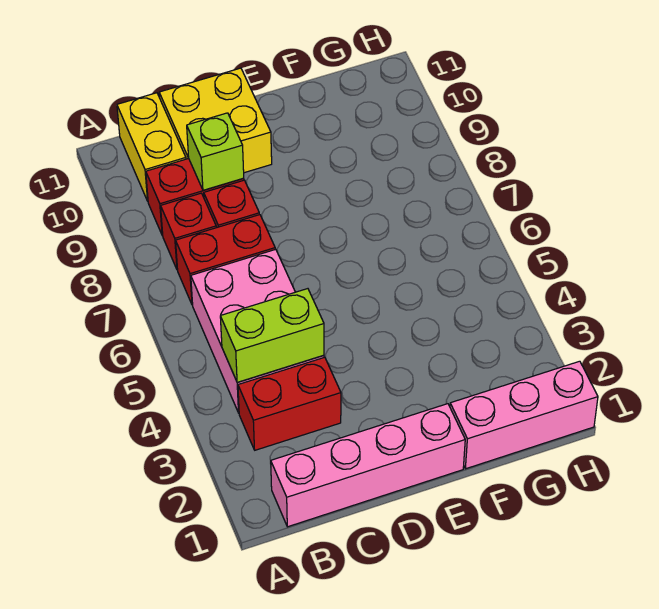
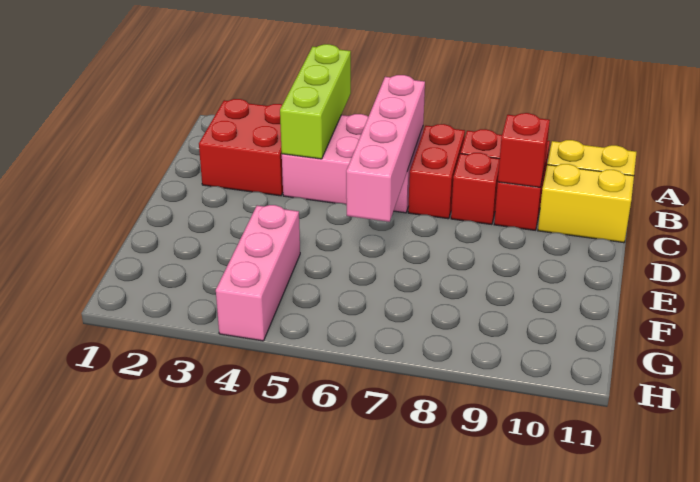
pink 1x4 brick [271,404,465,527] -> pink 1x4 brick moved to [346,75,425,222]
red 1x2 brick [238,357,341,450] -> red 2x2 brick [199,99,283,196]
lime 1x2 brick [220,289,324,382] -> lime 1x3 brick [280,44,351,159]
lime 1x1 brick [187,113,244,190] -> red 1x1 brick [498,113,550,187]
yellow 2x2 brick [159,68,272,173] -> yellow 1x2 brick [538,164,634,243]
pink 1x3 brick [450,361,598,469] -> pink 1x3 brick moved to [216,205,300,341]

